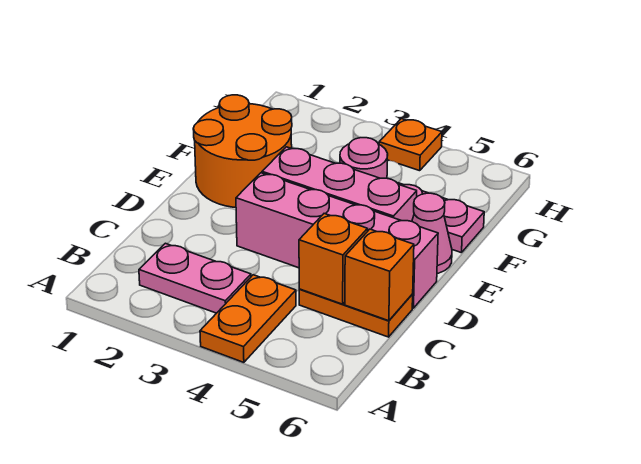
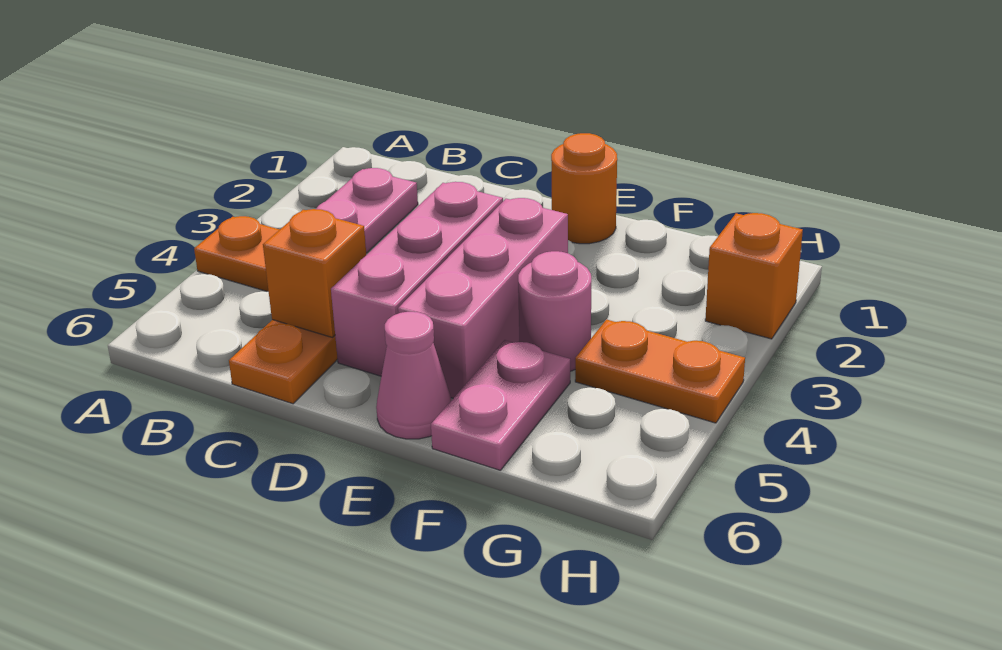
orange 1x1 brick [345,229,414,321] -> orange 1x1 brick moved to [705,213,803,339]
pink 1x4 brick [236,173,438,308] -> pink 1x3 brick [331,182,503,376]
orange 2x2 round brick [193,95,292,207] -> orange 1x1 round brick [551,133,617,244]
orange 1x1 plate [379,119,442,171] -> orange 1x2 plate [575,319,745,423]

